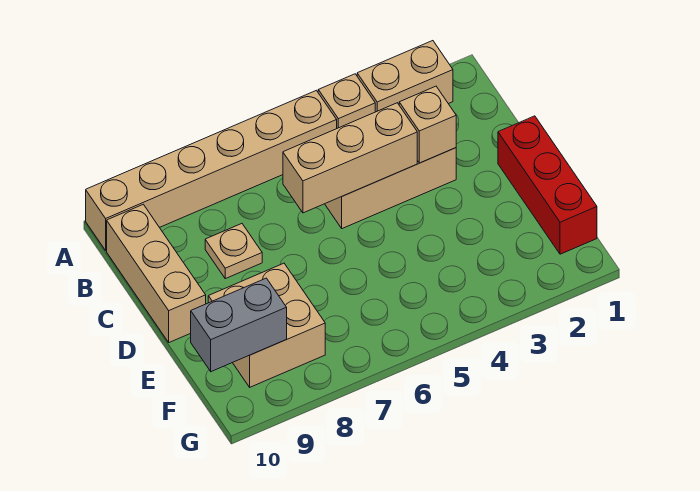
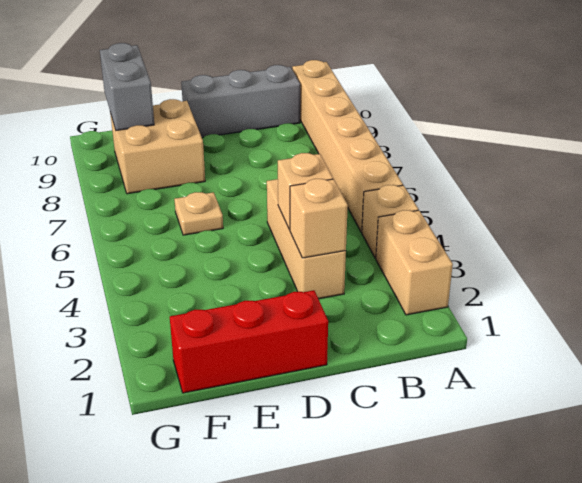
tan 1x3 brick [107,204,206,342] -> grey 1x3 brick [181,65,300,137]
tan 1x3 brick [283,103,417,213] -> tan 1x1 brick [278,153,333,230]
tan 1x1 plate [205,224,262,279] -> tan 1x1 plate moved to [174,192,223,235]

